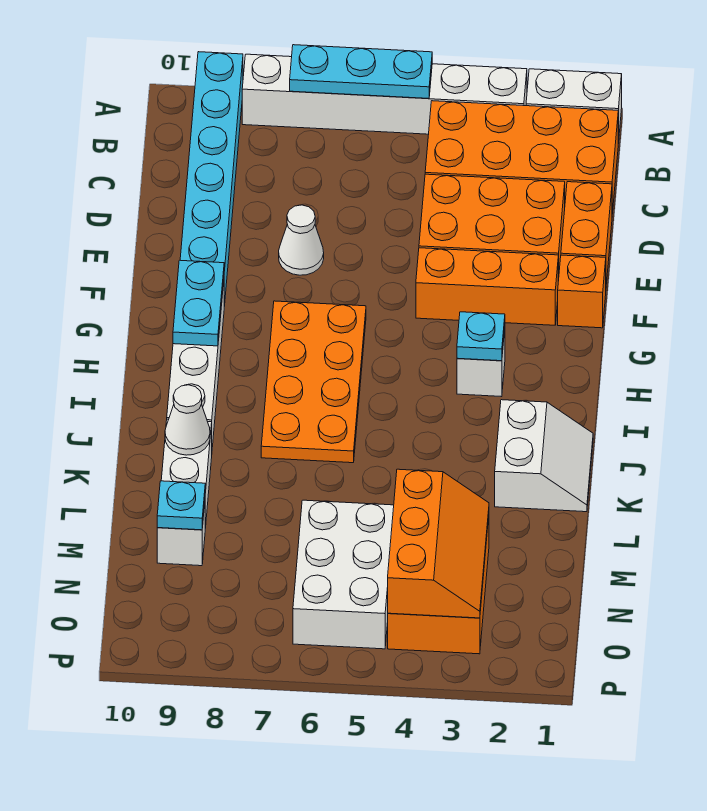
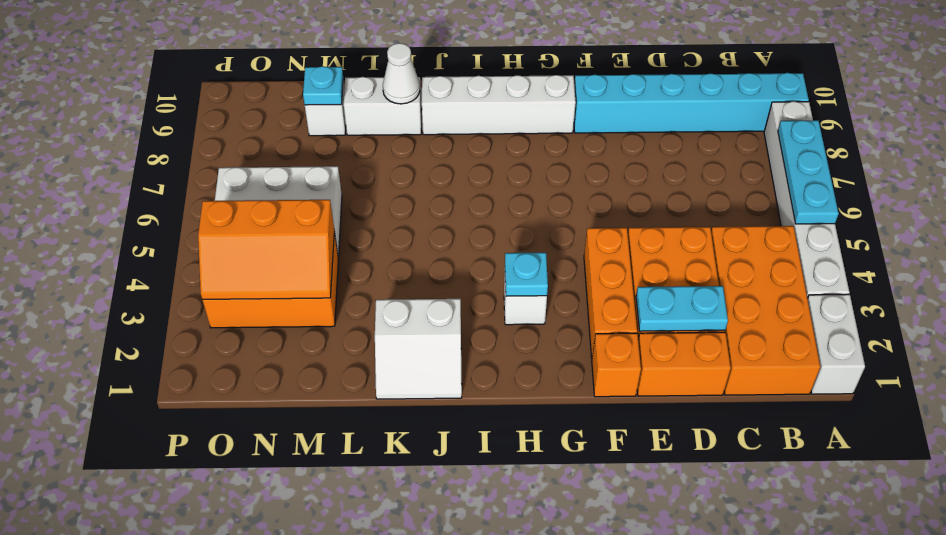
white 1x1 cone [279,205,324,275] -> none
orange 2x4 plate [261,301,366,463] -> none
cyan 1x2 plate [173,260,224,346] -> cyan 1x2 plate moved to [636,286,728,331]

